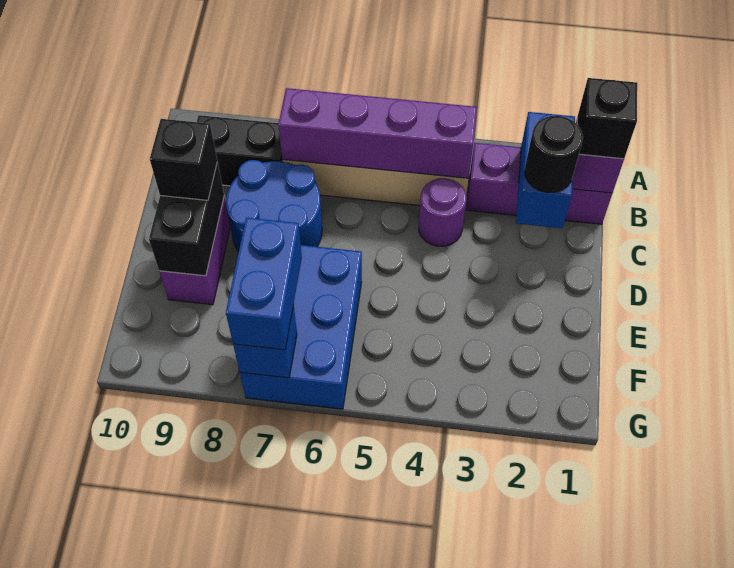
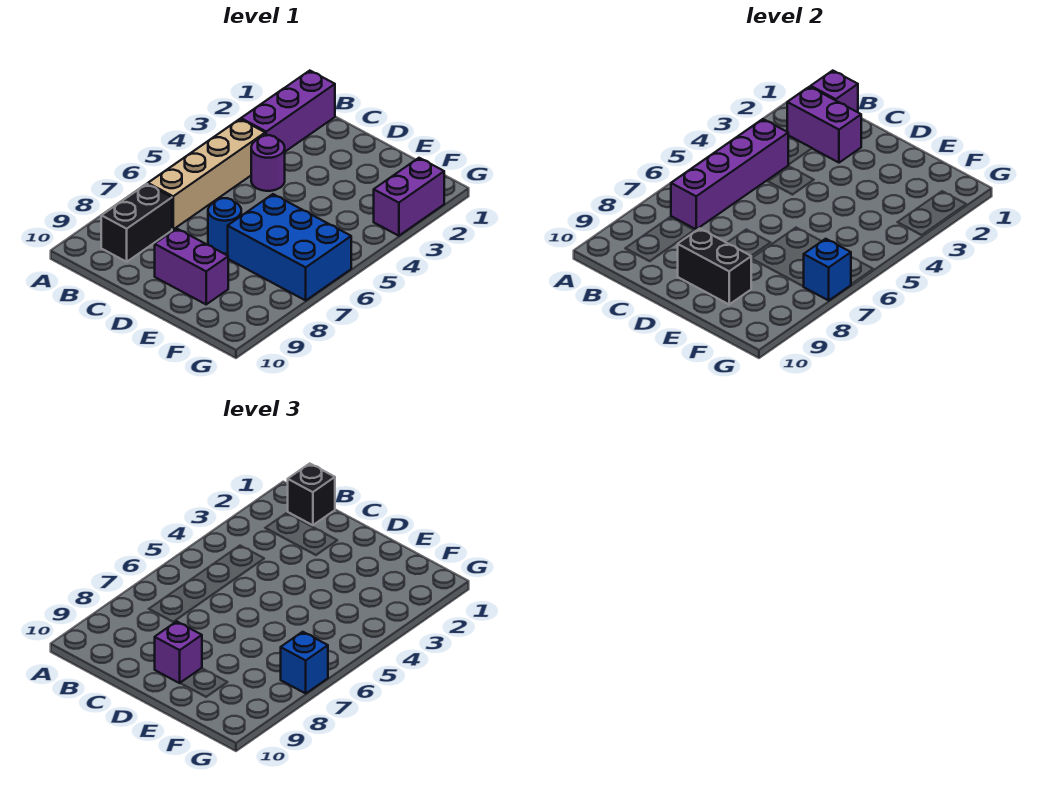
blue 1x2 brick [516,112,575,228] -> purple 1x2 brick [787,87,861,163]
black 1x1 round brick [524,116,583,193] -> none
blue 2x2 round brick [226,160,322,252] -> blue 1x1 round brick [208,198,241,254]
black 1x1 brick [150,119,217,200] -> purple 1x1 brick [155,621,202,683]
blue 1x2 brick [226,218,302,350] -> blue 1x1 brick [281,632,328,693]
none -> purple 1x2 brick [374,158,444,236]

